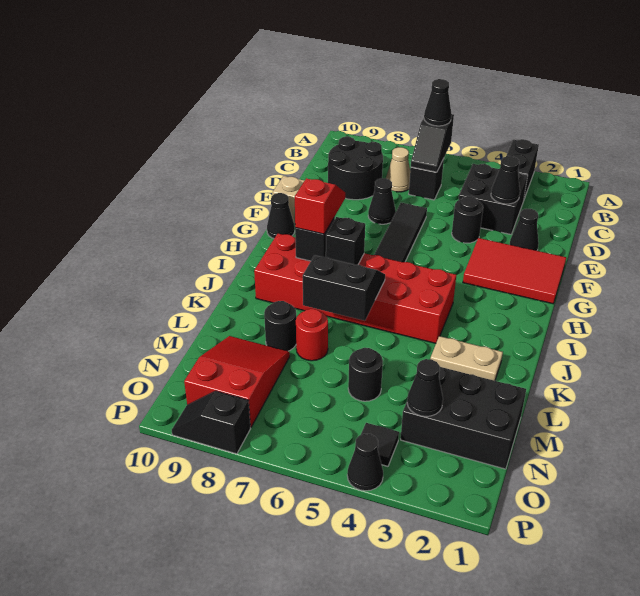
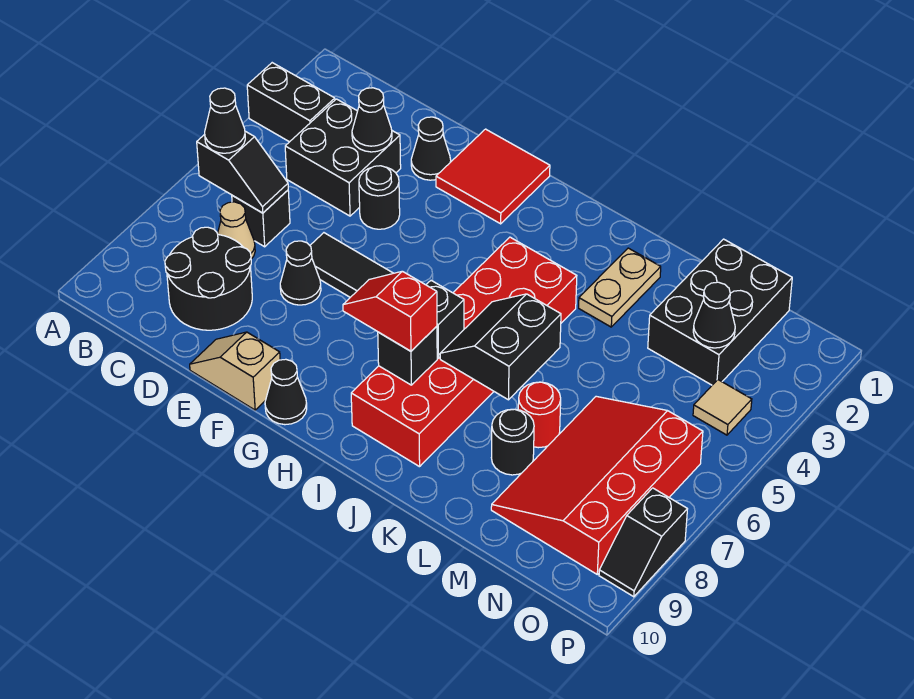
red 2x3 tile [463,238,566,304] -> red 2x2 tile [436,129,550,224]
black 1x1 round brick [348,348,383,401] -> none
red 2x3 slope [184,336,290,427] -> red 3x4 slope [491,396,703,574]
black 1x1 tile [361,423,399,466] -> tan 1x1 tile [693,380,752,435]
black 1x1 cone [347,434,383,491] -> none

